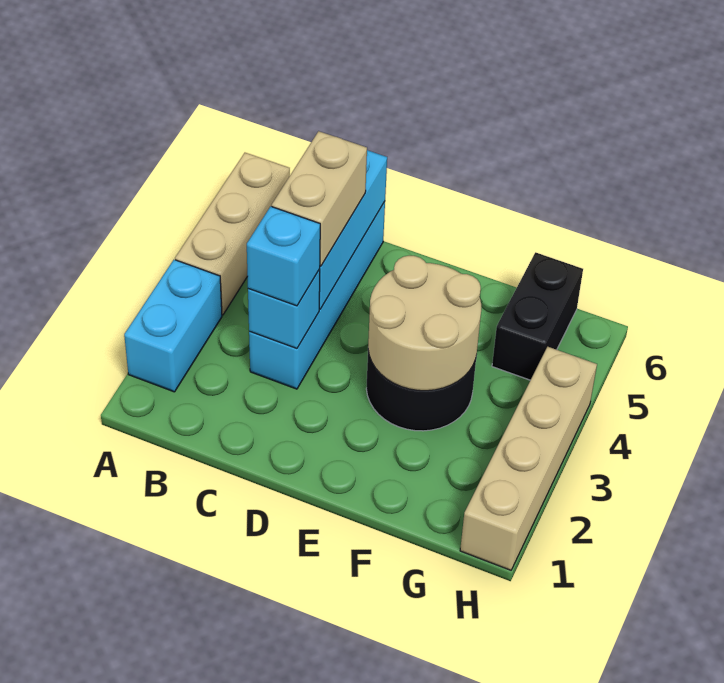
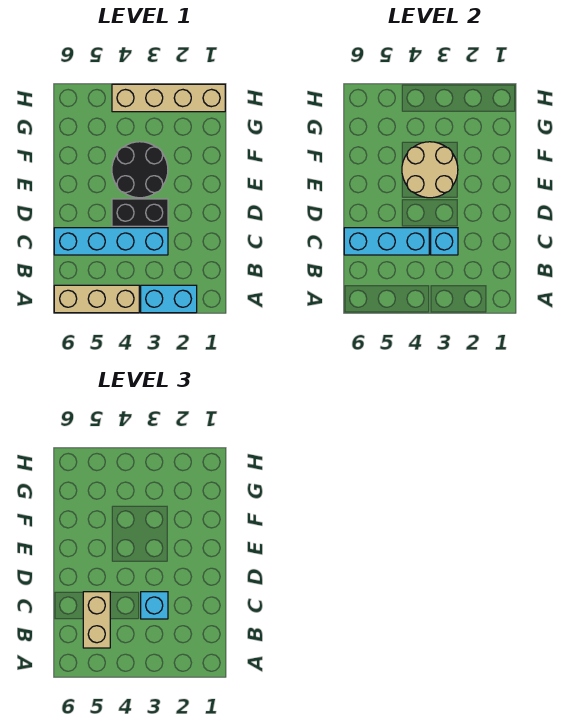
tan 1x2 brick [272,131,367,266] -> tan 1x2 brick turned to [83,592,110,648]
black 1x2 brick [492,252,583,380] -> black 1x2 brick moved to [112,199,168,226]

